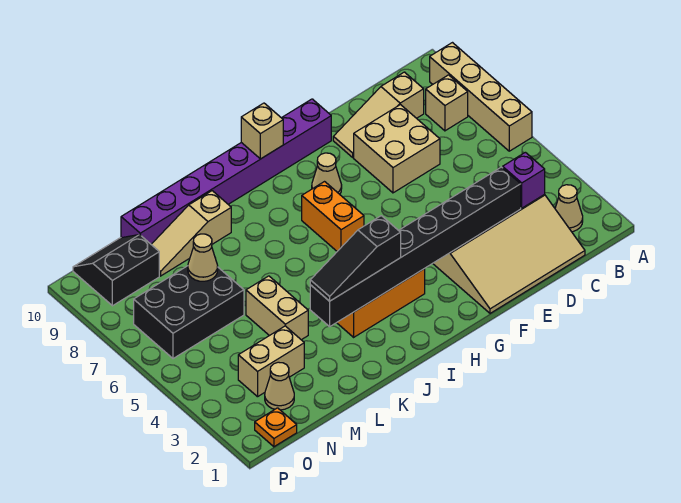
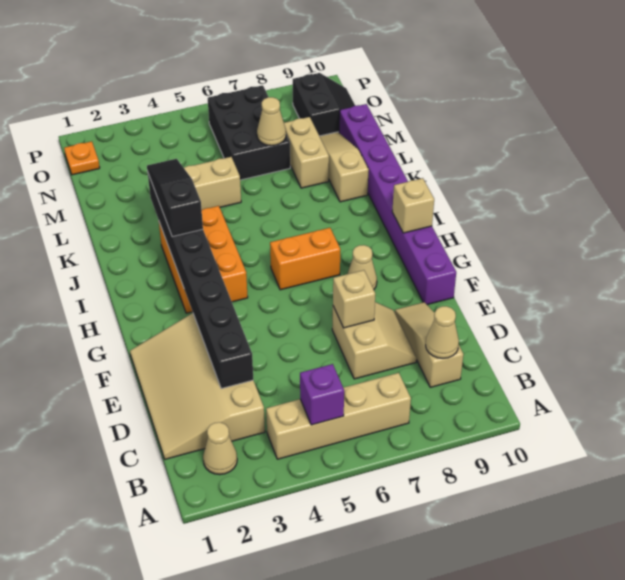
tan 1x4 brick [430,43,532,151] -> tan 1x4 brick moved to [266,373,411,459]
tan 1x1 brick [426,75,468,131] -> tan 1x1 brick moved to [333,270,375,328]
purple 1x1 brick [503,152,545,208] -> purple 1x1 brick moved to [300,364,344,425]
tan 2x2 brick [354,105,440,193] -> tan 2x2 slope [332,302,417,379]
tan 1x2 brick [238,326,304,397] -> tan 1x2 brick moved to [284,117,329,188]
tan 1x1 cone [265,362,294,410] -> tan 1x1 cone moved to [426,306,459,358]

